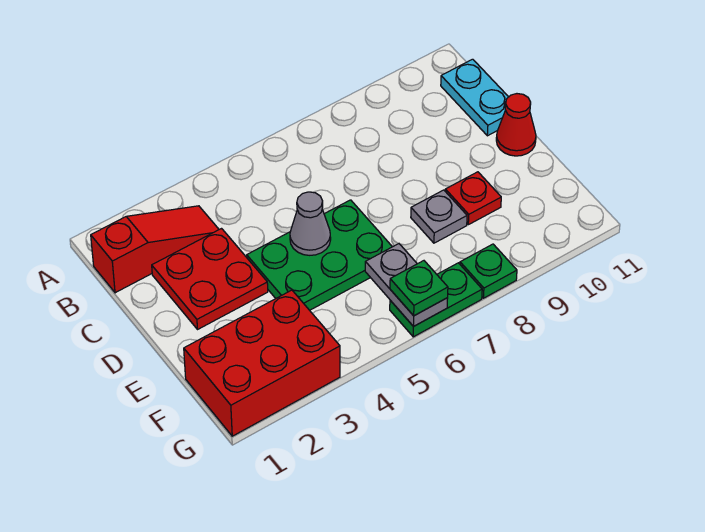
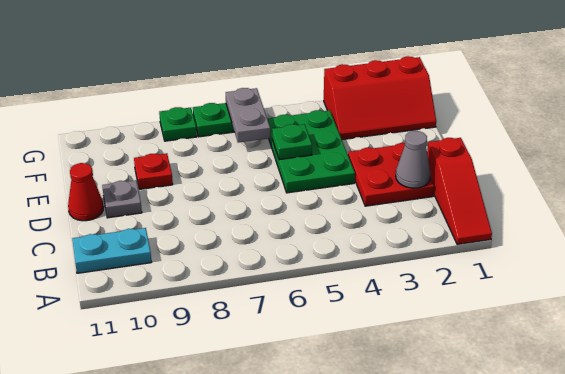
red 1x3 slope [91,206,219,293] -> red 1x3 slope turned to [427,138,492,245]
cyan 1x2 plate [441,59,508,136] -> cyan 1x2 plate turned to [72,228,151,273]
green 2x3 plate [247,200,392,310] -> green 2x3 plate turned to [267,110,355,193]
grey 1x1 cone [290,192,331,255] -> grey 1x1 cone moved to [396,131,431,188]
grey 1x1 plate [411,190,467,243] -> grey 1x1 plate moved to [102,180,142,218]
red 2x3 brick [184,290,340,436] -> red 2x3 slope [324,56,436,140]
green 1x1 plate [390,261,448,316] -> green 1x1 plate moved to [272,124,312,160]

